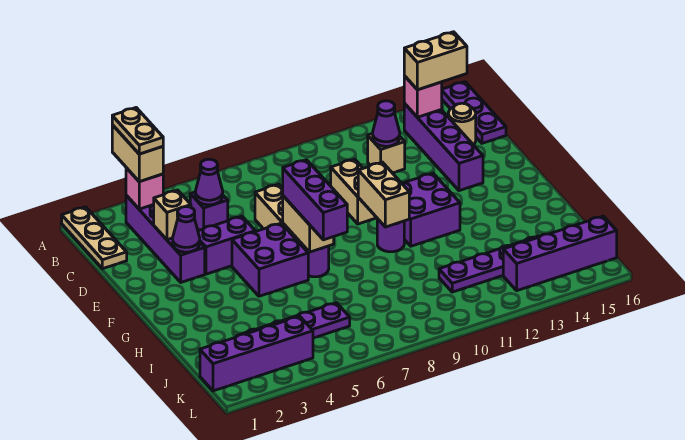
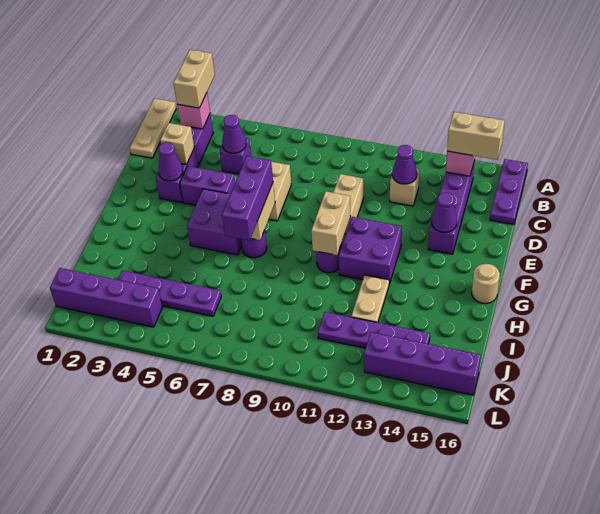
tan 1x2 plate [112,108,163,154] -> tan 1x2 plate moved to [351,275,389,323]
tan 1x1 round brick [448,103,476,145] -> tan 1x1 round brick moved to [472,264,500,304]
none -> purple 1x1 cone [432,193,457,232]

